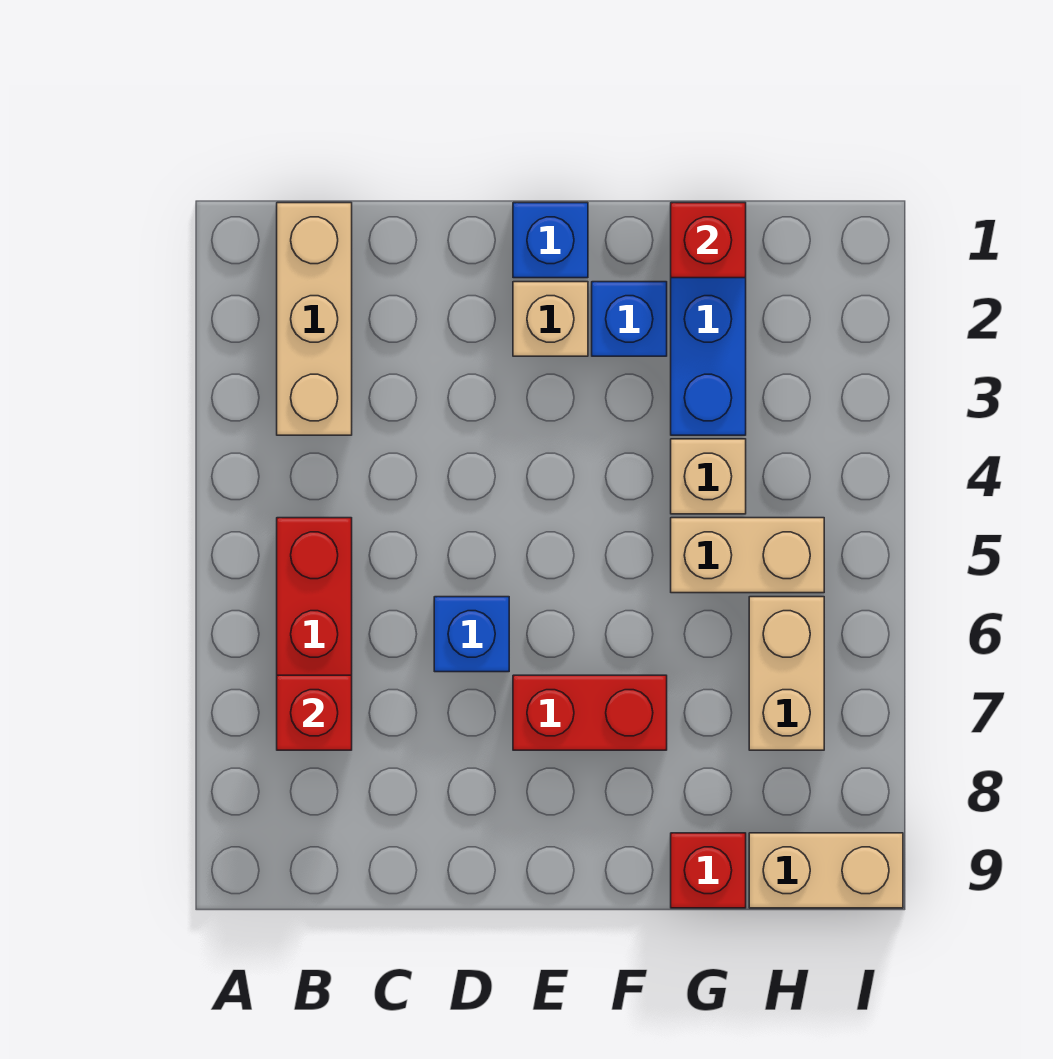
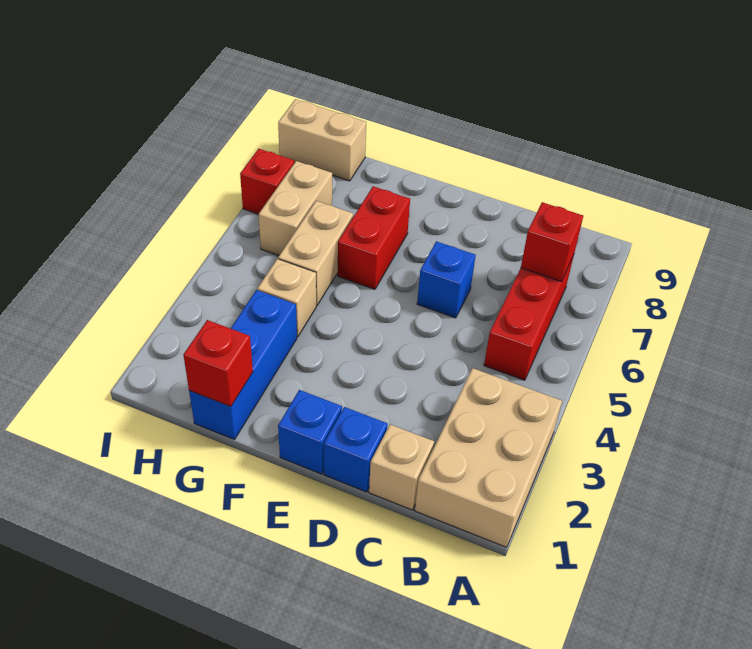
tan 1x3 brick [277,203,352,435] -> tan 2x3 brick [415,368,562,547]
tan 1x1 brick [513,282,588,356] -> tan 1x1 brick moved to [369,424,434,510]
red 1x2 brick [513,675,667,750] -> red 1x2 brick turned to [338,186,410,289]
blue 1x1 brick [592,282,667,356] -> blue 1x1 brick moved to [324,407,388,492]
tan 1x2 brick [671,518,824,593] -> tan 1x2 brick turned to [278,201,353,305]
red 1x1 brick [671,833,746,908] -> red 1x1 brick moved to [240,149,294,214]

